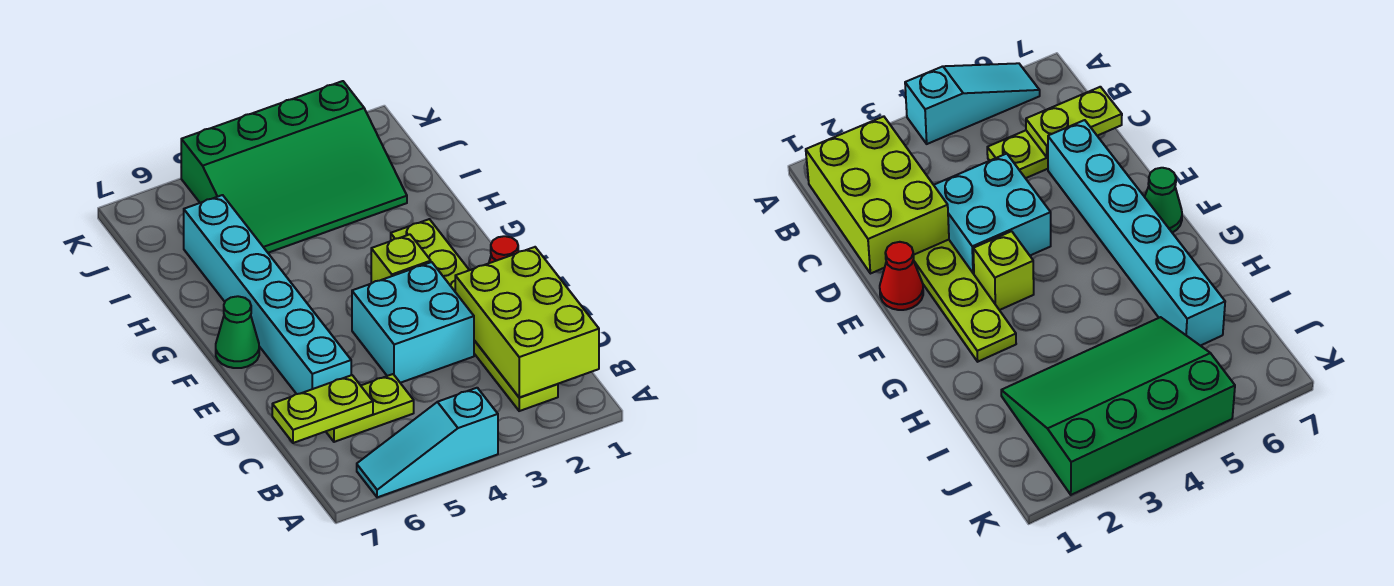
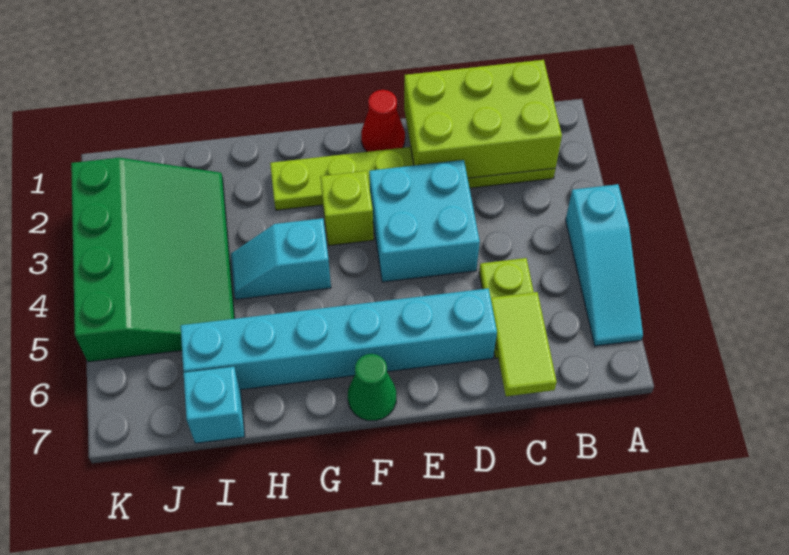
lime 1x2 plate [272,375,373,443] -> lime 1x2 tile [491,292,557,396]
none -> cyan 1x2 slope [231,218,331,299]
none -> cyan 1x1 brick [184,367,245,443]

